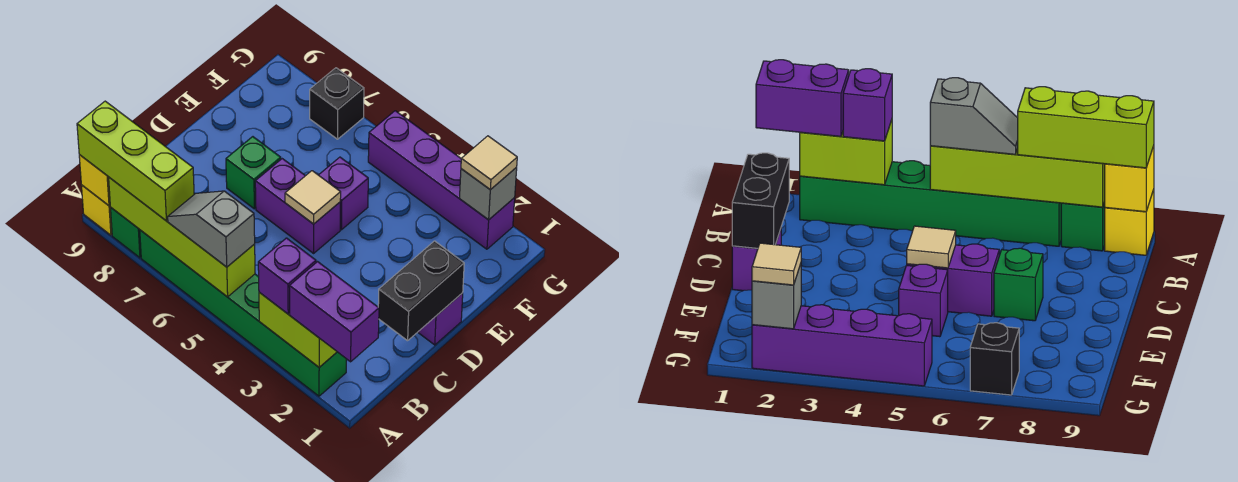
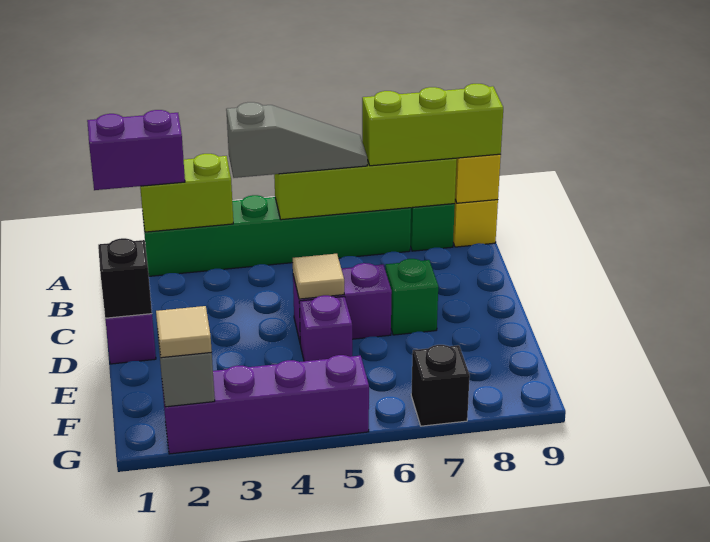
purple 1x1 brick [258,238,316,314] -> none
grey 1x2 slope [168,191,255,267] -> grey 1x3 slope [226,102,367,178]
black 1x2 brick [378,241,464,341] -> black 1x1 brick [98,238,152,318]

